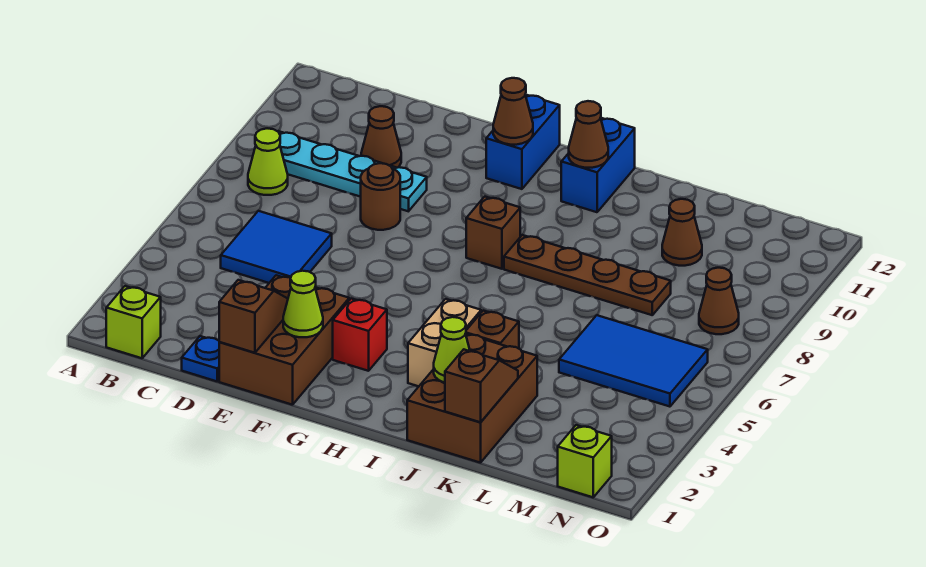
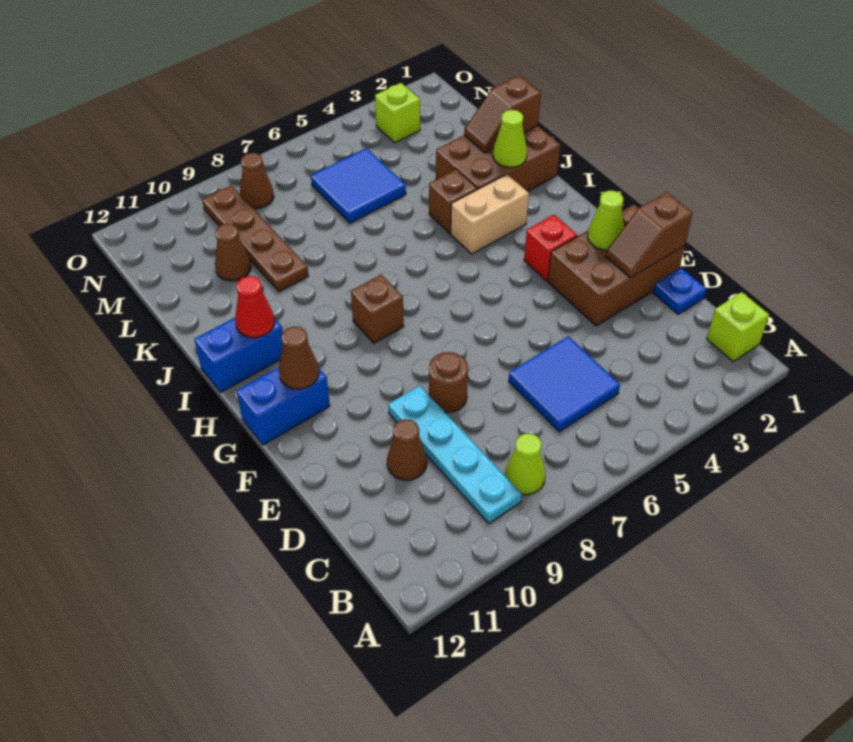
brown 1x4 plate [504,235,671,315] -> brown 1x4 plate moved to [202,186,309,292]
brown 1x1 cone [569,101,608,168] -> red 1x1 cone [235,276,274,338]
blue 2x3 tile [559,315,708,407] -> blue 2x2 tile [311,148,406,223]
lime 1x1 brick [558,425,612,497] -> lime 1x1 brick moved to [375,83,420,143]

